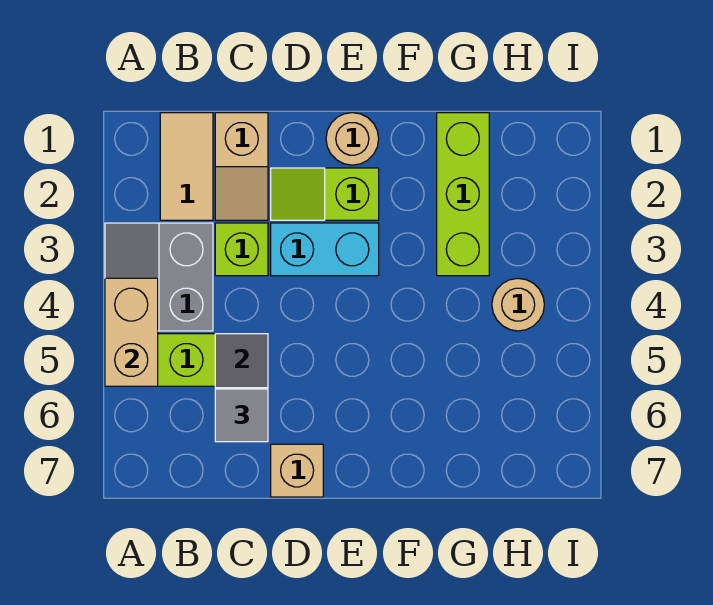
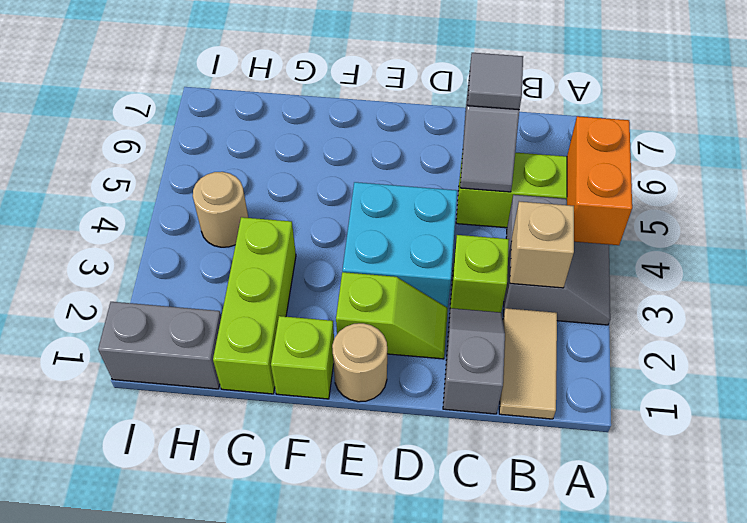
tan 1x2 brick [105,278,158,386] -> orange 1x2 brick [567,116,632,245]
tan 1x2 slope [215,113,268,220] -> grey 1x2 slope [443,308,505,414]
cyan 1x2 brick [271,223,379,276] -> cyan 2x2 brick [342,182,457,308]
tan 1x1 brick [271,444,323,497] -> tan 1x1 brick moved to [510,202,574,288]
none -> lime 1x1 brick [271,316,334,399]
none -> grey 1x2 brick [98,302,221,389]

